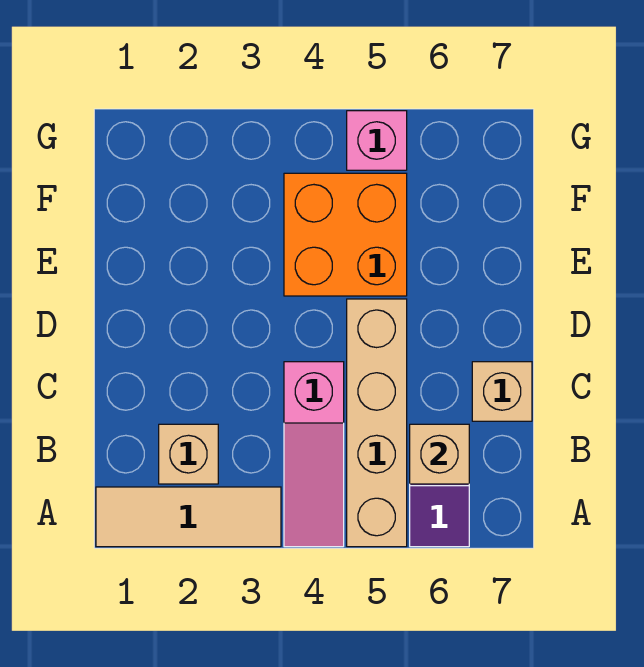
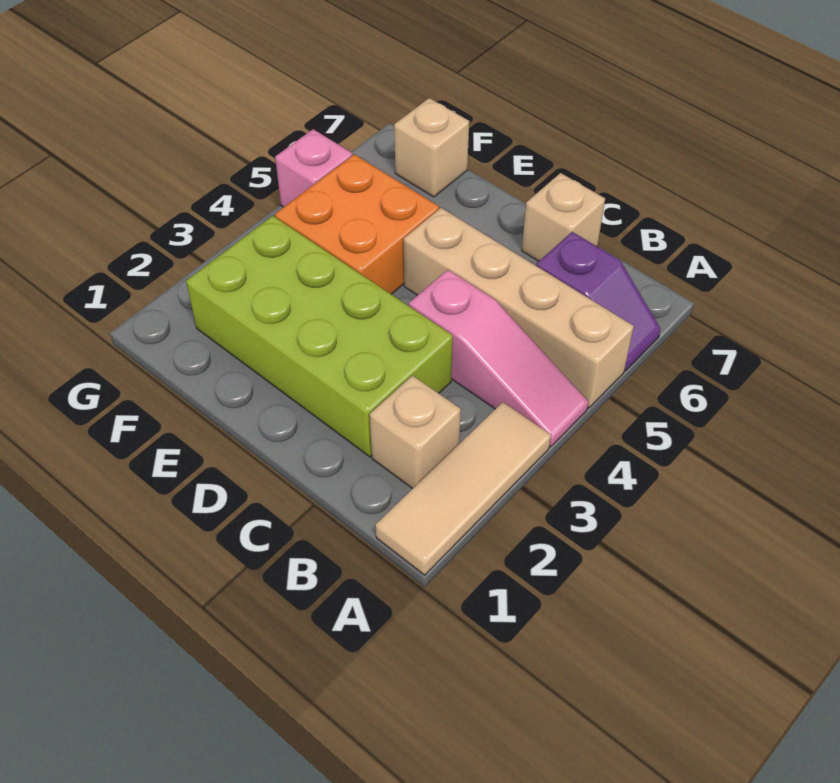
tan 1x1 brick [410,424,469,484] -> tan 1x1 brick moved to [394,98,469,197]
none -> lime 2x4 brick [186,216,453,457]

